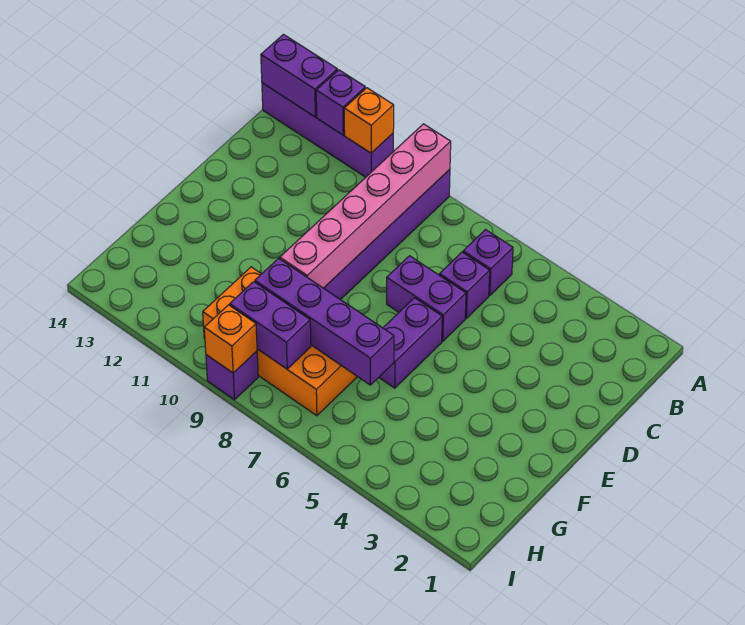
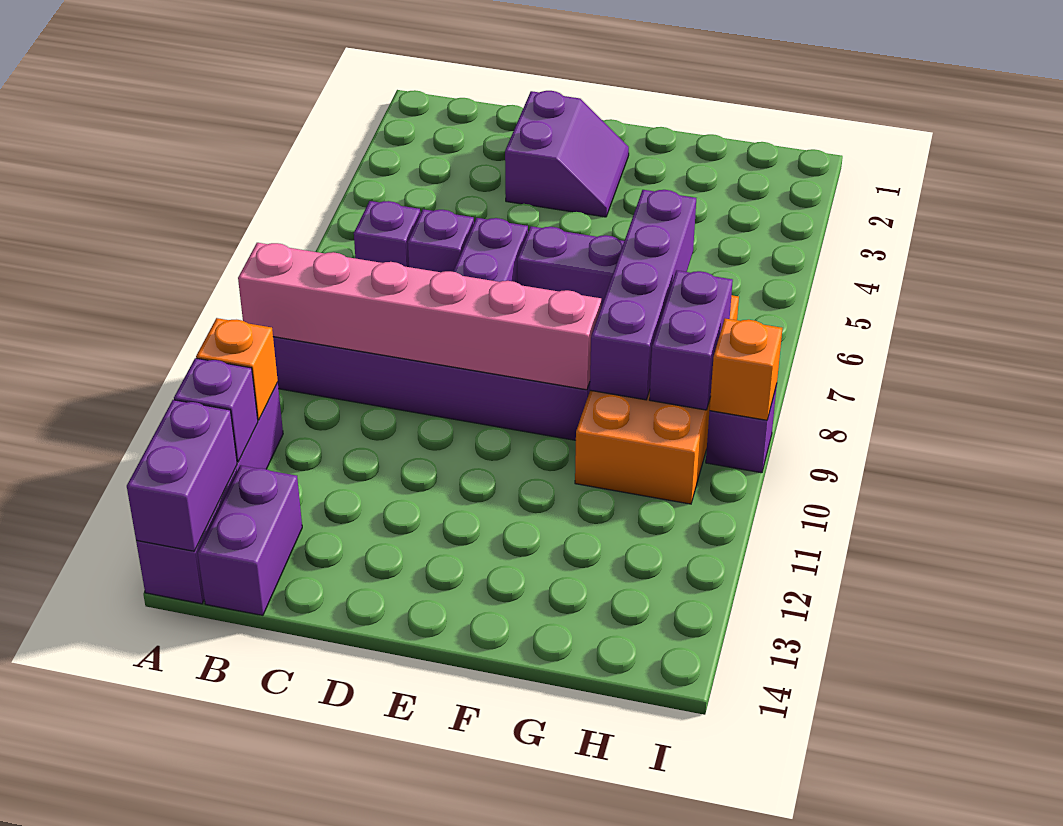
none -> purple 1x2 brick [198,465,302,615]
none -> purple 2x2 slope [505,91,629,217]

